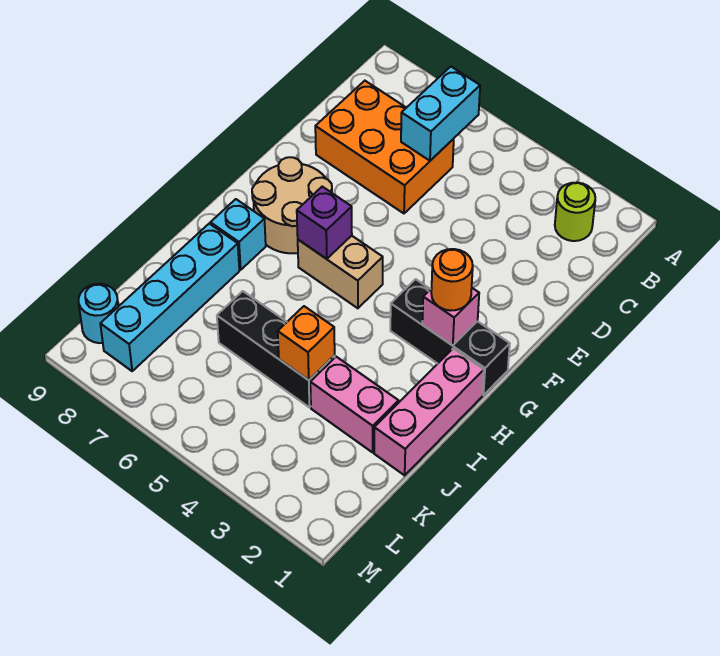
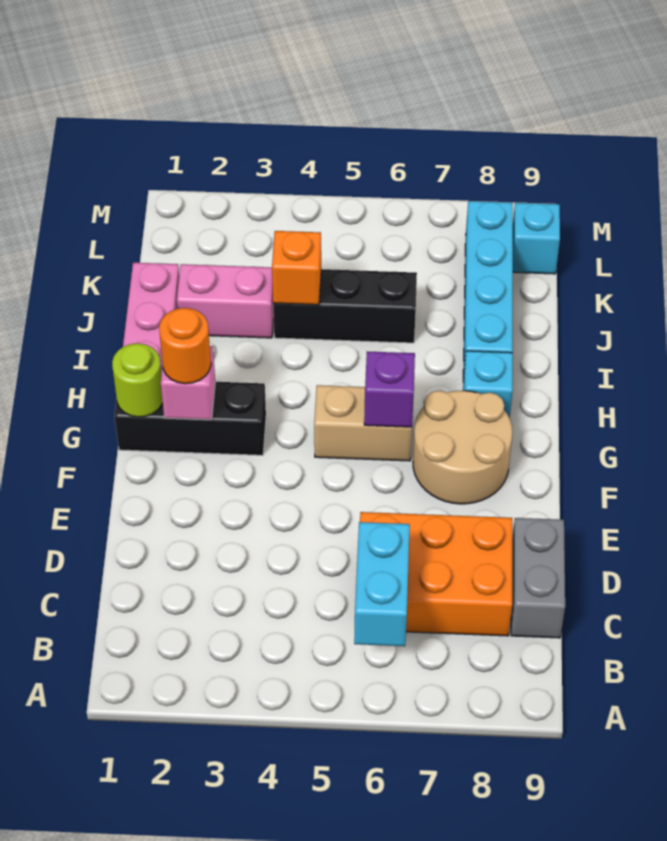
lime 1x1 round brick [555,183,595,241] -> lime 1x1 round brick moved to [112,343,163,417]
none -> grey 1x2 brick [511,518,565,638]
cyan 1x1 round brick [79,284,118,343] -> cyan 1x1 brick [513,203,560,274]

